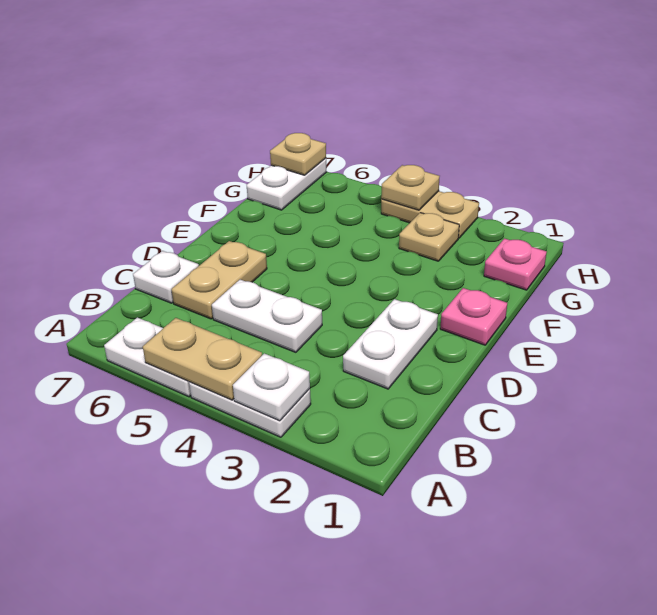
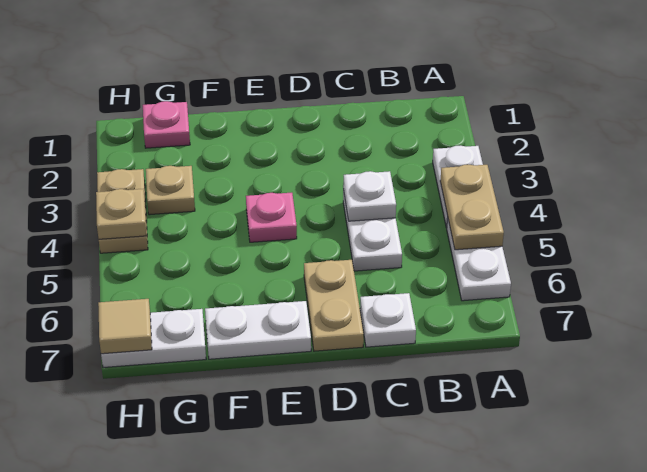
white 1x1 plate [233,353,310,421] -> white 1x1 plate moved to [343,171,396,221]
white 1x2 plate [343,299,438,389] -> white 1x2 plate moved to [205,301,311,359]
tan 1x2 plate [172,241,267,319] -> tan 1x2 plate turned to [304,260,364,351]
pink 1x1 plate [440,288,507,345] -> pink 1x1 plate moved to [246,193,297,242]
tan 1x1 plate [270,133,326,175] -> tan 1x1 tile [98,299,152,354]

